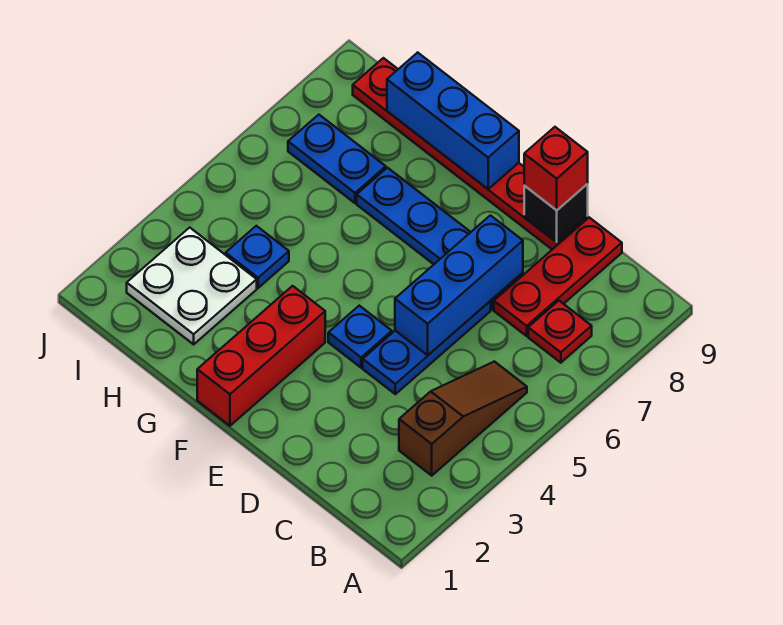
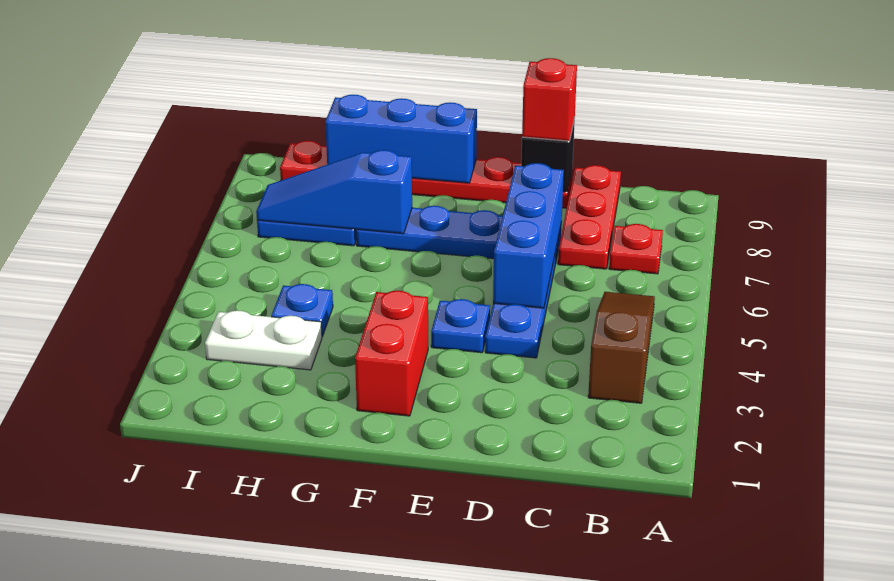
red 1x3 brick [197,286,325,426] -> red 1x2 brick [355,291,428,416]
none -> blue 1x3 slope [256,150,412,234]
white 2x2 plate [127,227,257,344] -> white 1x2 plate [205,310,322,370]

